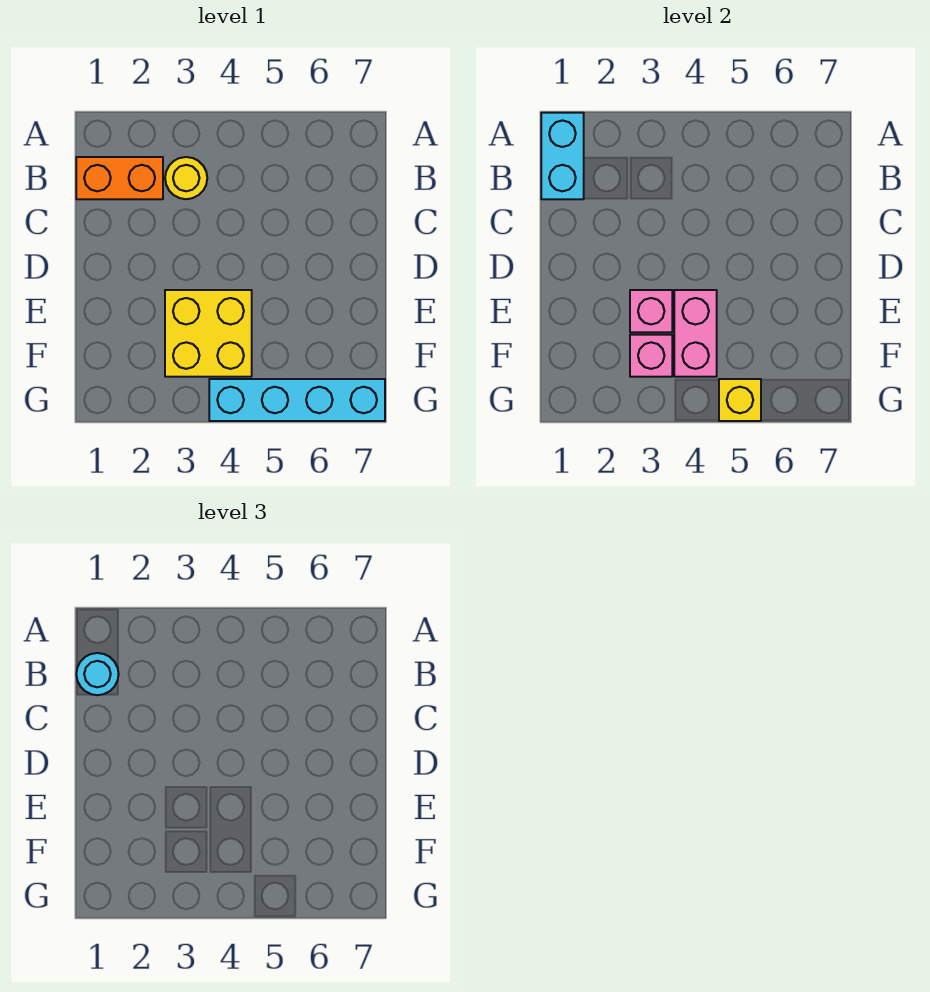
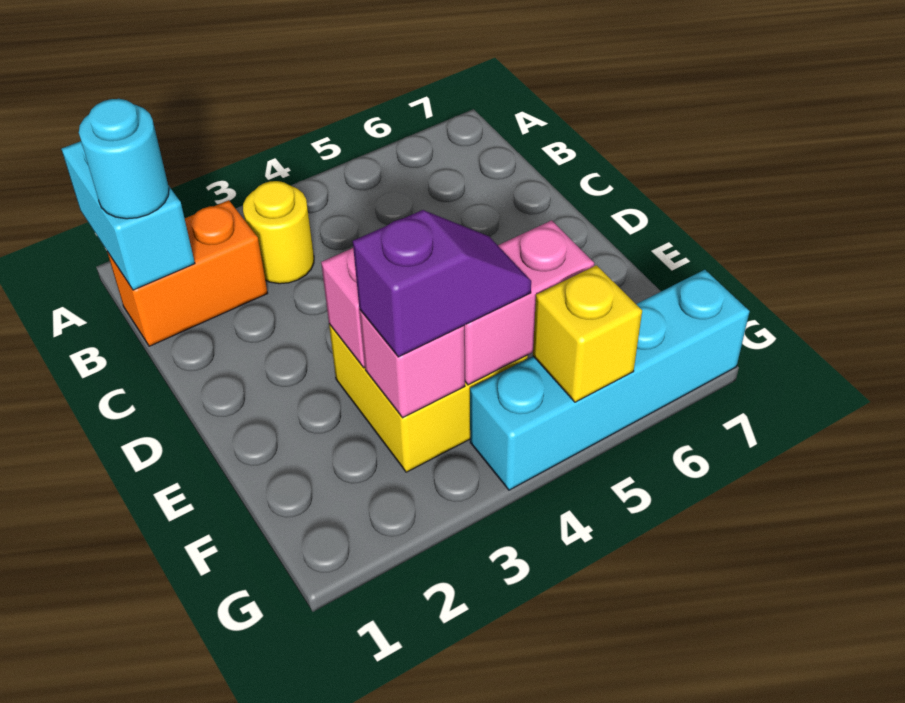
pink 1x2 brick [674,290,717,377] -> pink 1x2 brick turned to [464,220,594,385]
none -> purple 1x2 slope [353,210,531,357]

